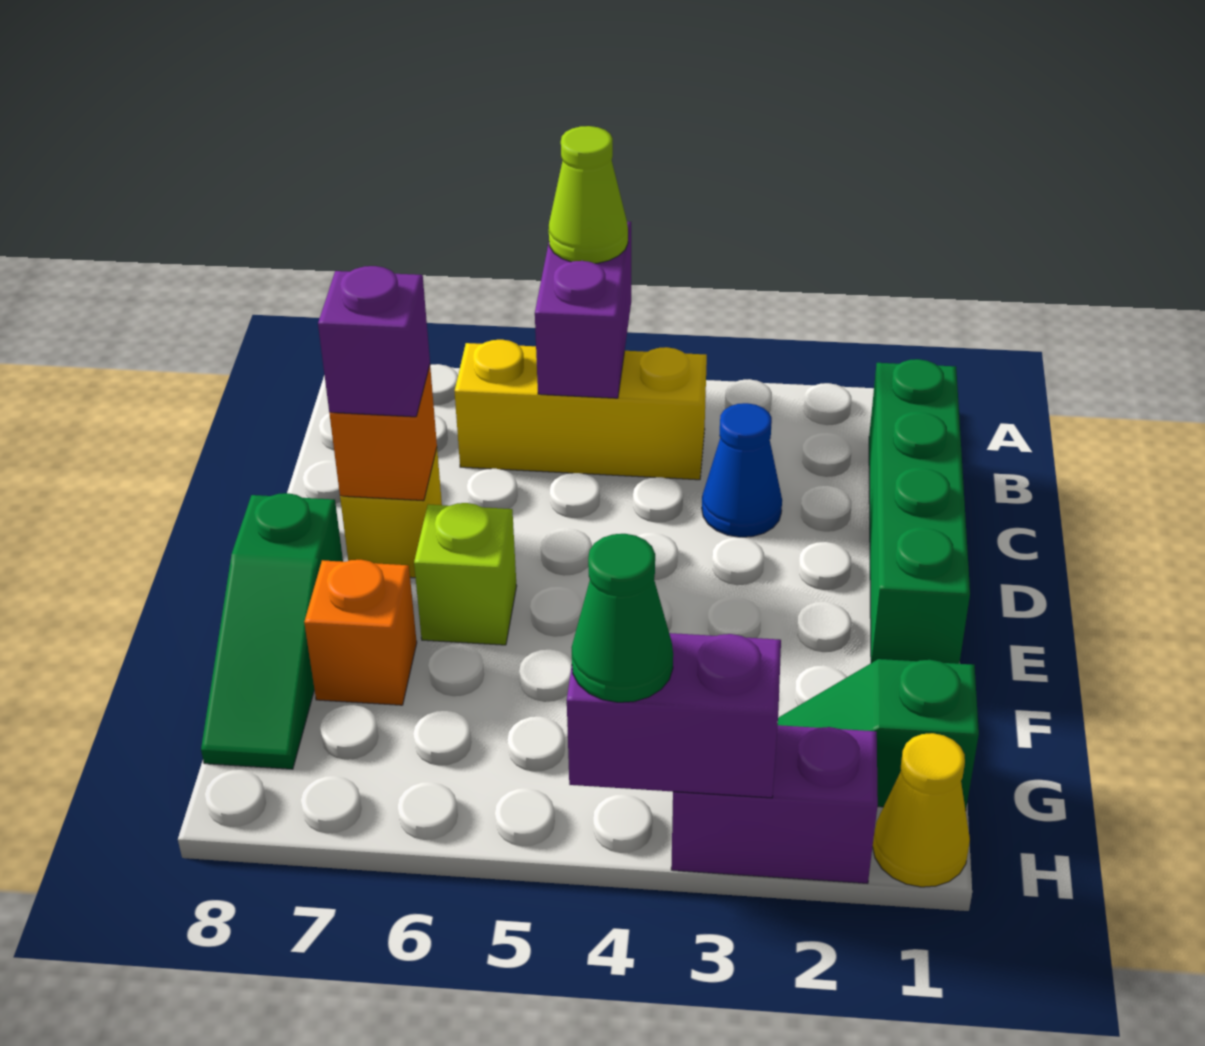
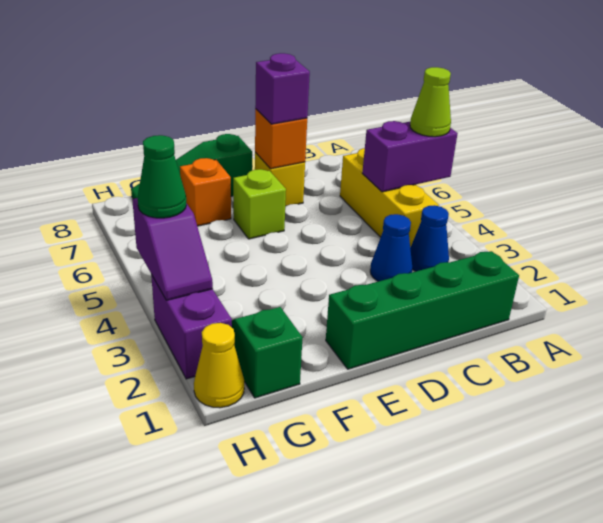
none -> blue 1x1 cone [410,205,449,271]
purple 1x2 brick [567,633,781,798] -> purple 1x2 slope [132,198,213,300]

